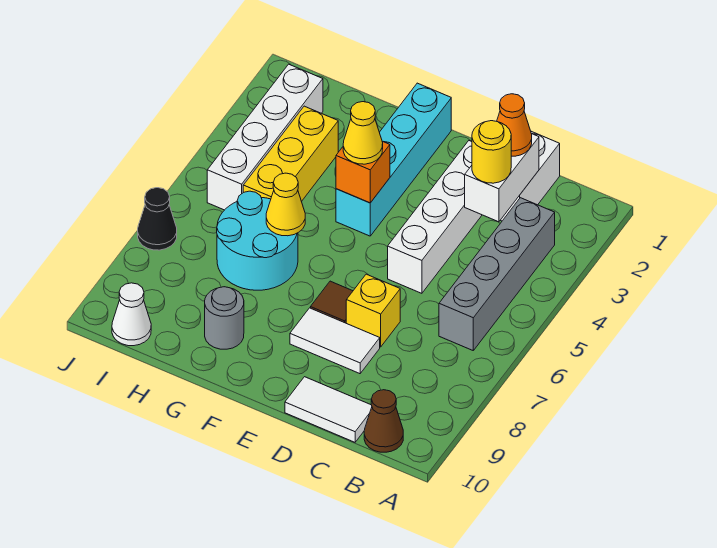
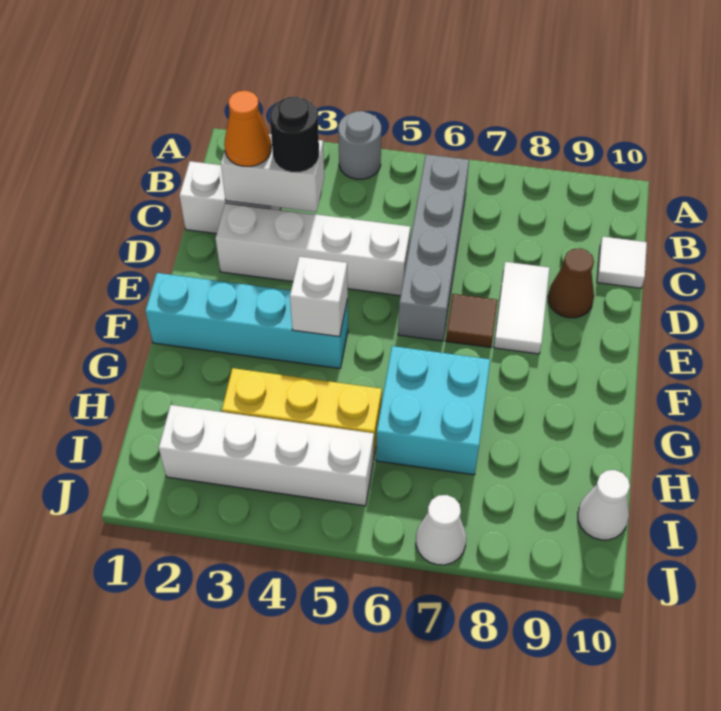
grey 1x4 brick [439,198,555,350] -> grey 1x4 brick turned to [398,154,469,341]
brown 1x1 cone [364,390,403,452] -> brown 1x1 cone moved to [548,248,594,318]
yellow 1x1 round brick [472,121,511,183] -> black 1x1 round brick [270,97,319,172]
white 1x2 tile [285,377,372,442] -> white 1x1 tile [597,237,647,288]
yellow 1x1 brick [346,274,400,347] -> none
orange 1x1 brick [336,142,390,203] -> white 1x1 brick [290,256,348,337]
yellow 1x1 cone [343,102,383,164] -> none
cyan 2x2 round brick [217,191,298,290] -> cyan 2x2 brick [376,346,490,475]
yellow 1x1 cone [266,173,305,236] -> none
grey 1x1 round brick [205,287,244,349] -> grey 1x1 round brick moved to [338,111,381,179]
black 1x1 cone [138,188,177,250] -> white 1x1 cone [416,495,466,565]

